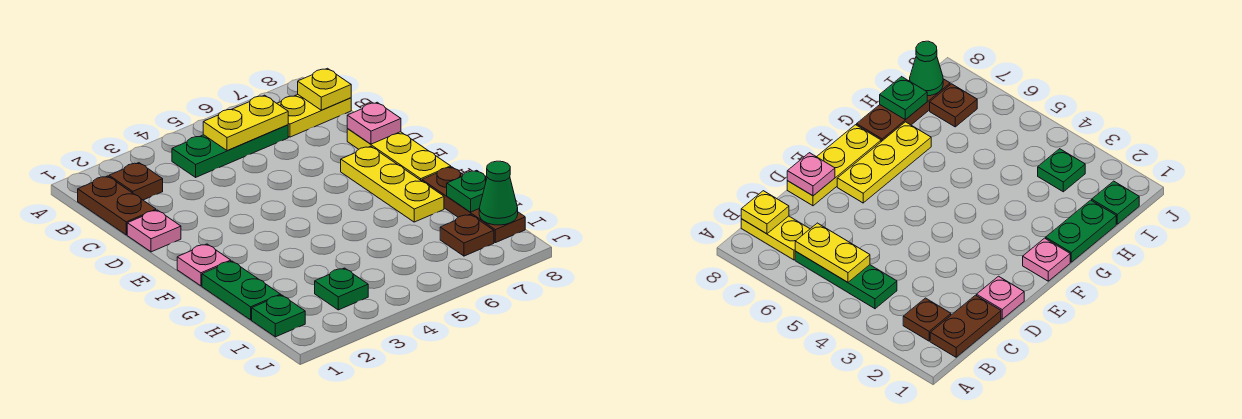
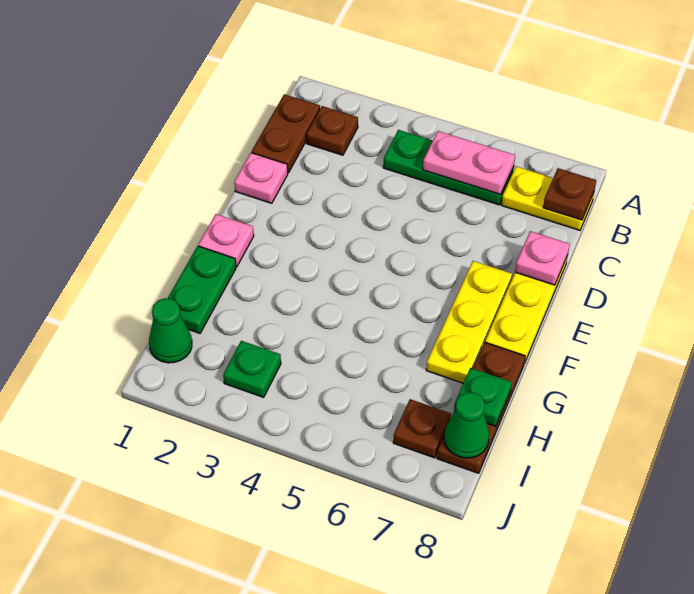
yellow 1x2 plate [203,95,288,151] -> pink 1x2 plate [423,131,515,194]
yellow 1x1 plate [298,68,351,110] -> brown 1x1 plate [543,168,596,220]
green 1x1 plate [252,295,305,337] -> green 1x1 cone [149,298,192,363]

